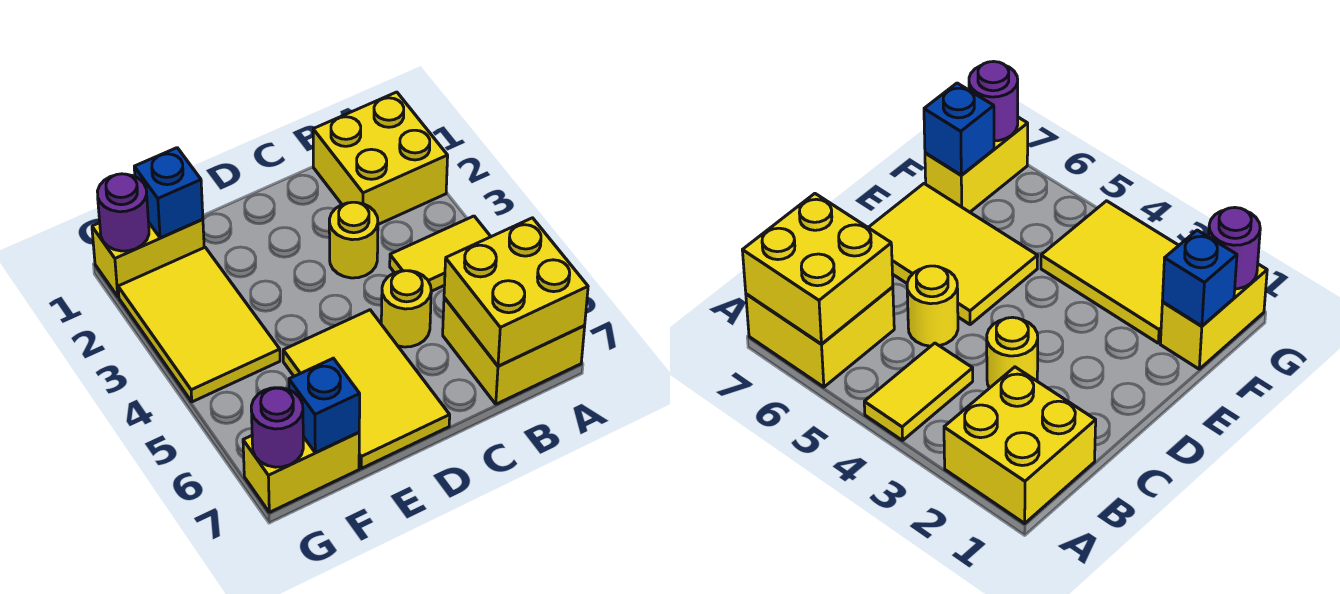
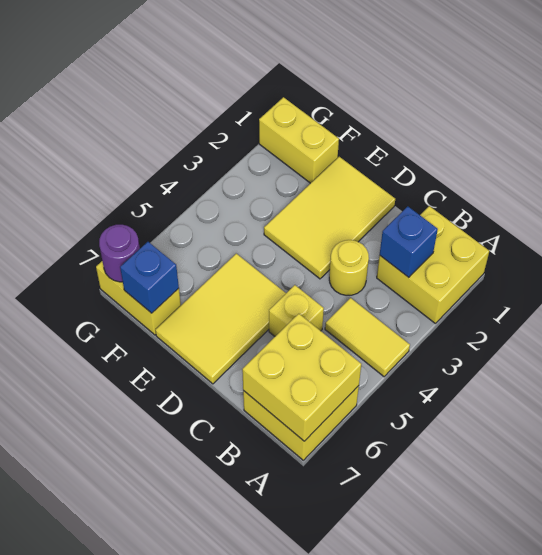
yellow 1x1 round brick [381,271,431,347] -> yellow 1x1 brick [269,285,324,336]
blue 1x1 brick [134,148,203,238] -> blue 1x1 brick moved to [380,206,438,277]
yellow 2x3 tile [118,247,280,402] -> yellow 2x3 tile moved to [264,157,395,279]
purple 1x1 round brick [97,174,149,251] -> none

